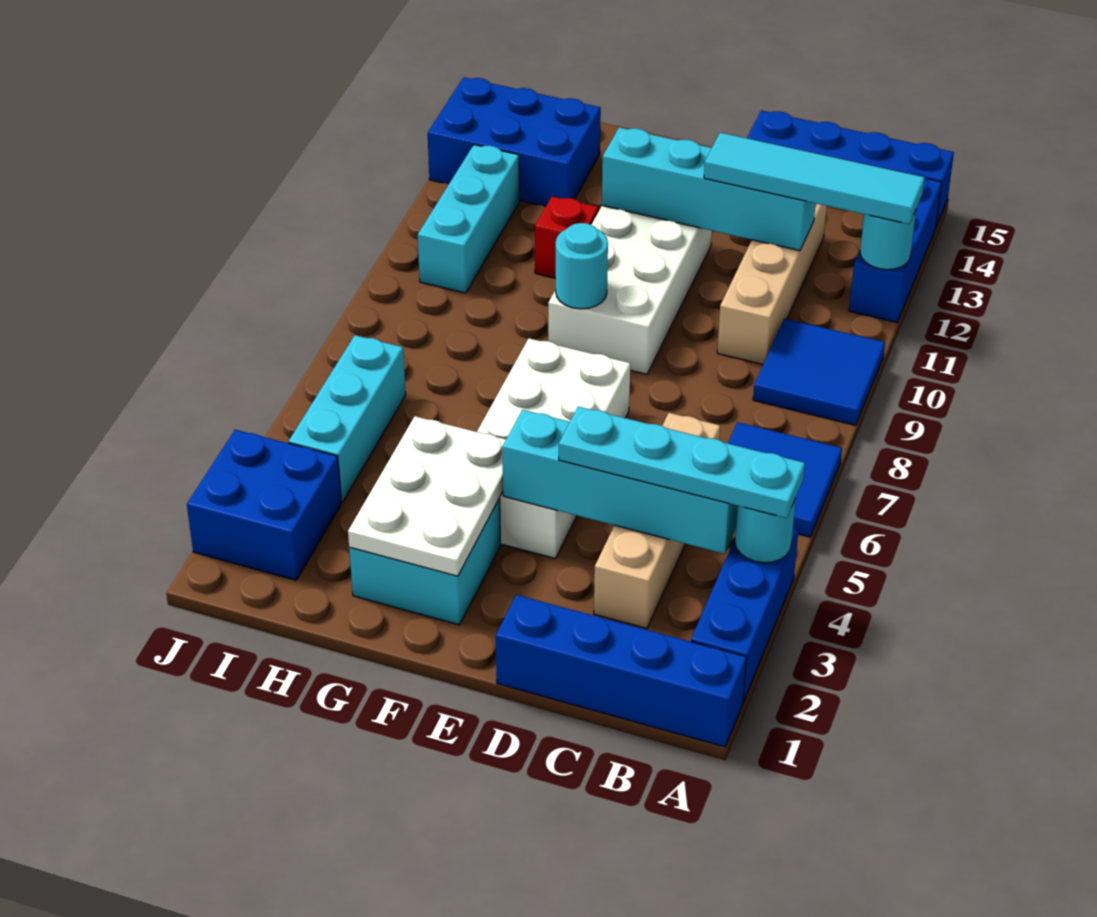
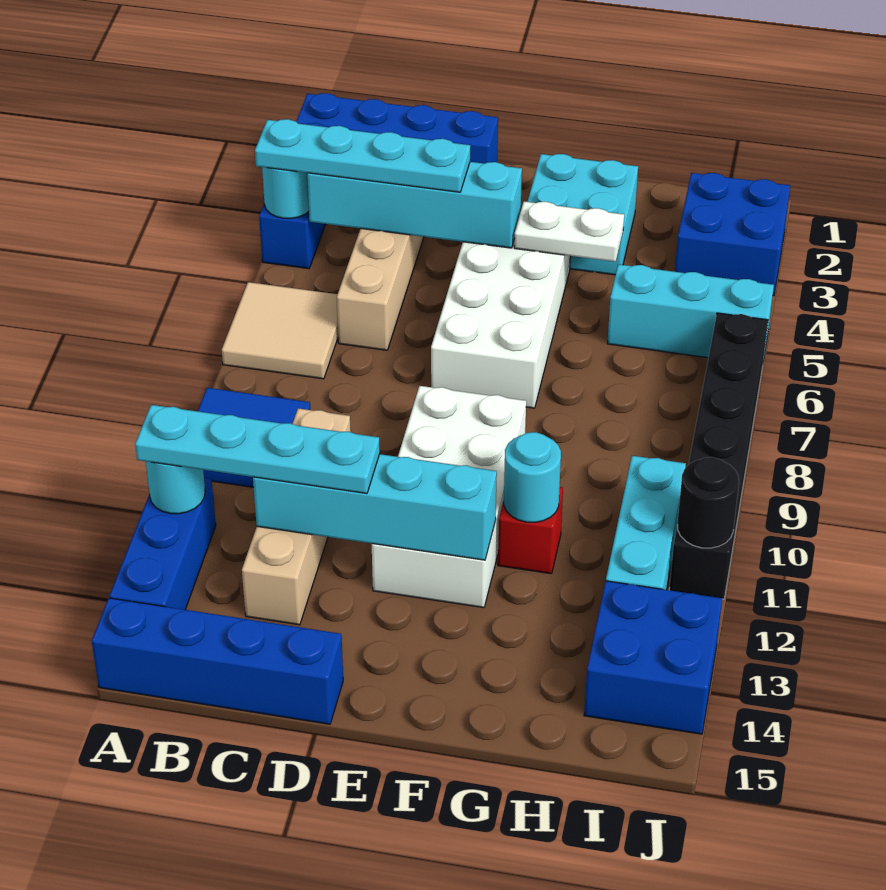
blue 2x2 tile [728,422,842,537] -> tan 2x2 tile [222,282,338,379]
cyan 1x4 tile [704,133,925,224] -> cyan 1x4 plate [135,405,380,493]
white 2x3 plate [348,416,506,576] -> white 1x2 plate [514,201,624,262]
cyan 1x1 round brick [555,223,608,309] -> cyan 1x1 round brick moved to [504,432,561,522]
blue 2x3 brick [428,77,601,207] -> blue 2x2 brick [584,581,722,734]
cyan 1x3 brick [289,335,406,502] -> cyan 1x3 brick turned to [607,264,774,360]
none -> black 1x6 brick [669,313,768,599]
none -> black 1x1 round brick [677,457,739,548]

